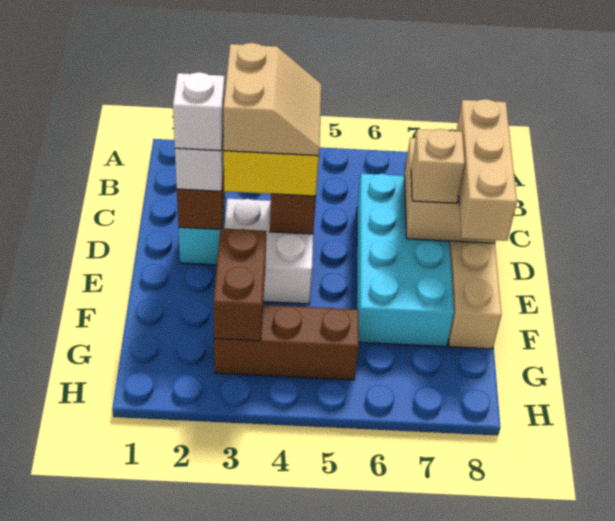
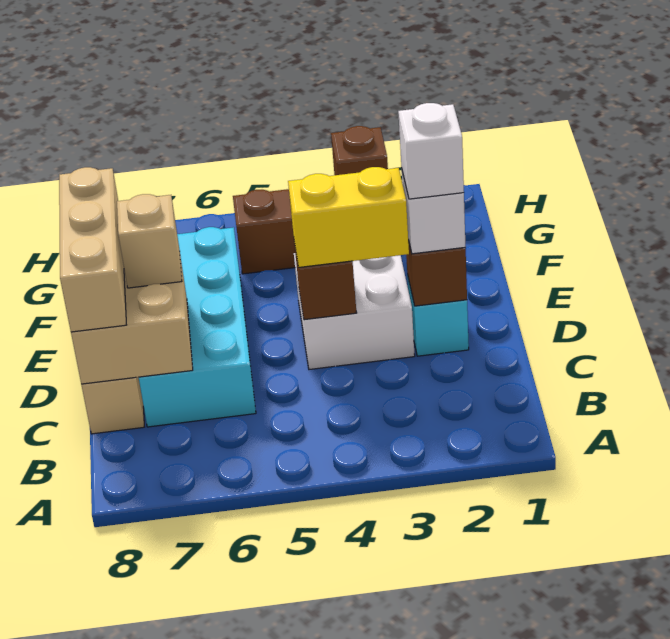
tan 2x2 slope [223,43,321,156] -> none
brown 1x2 brick [213,228,266,341] -> brown 1x1 brick [331,126,388,175]

